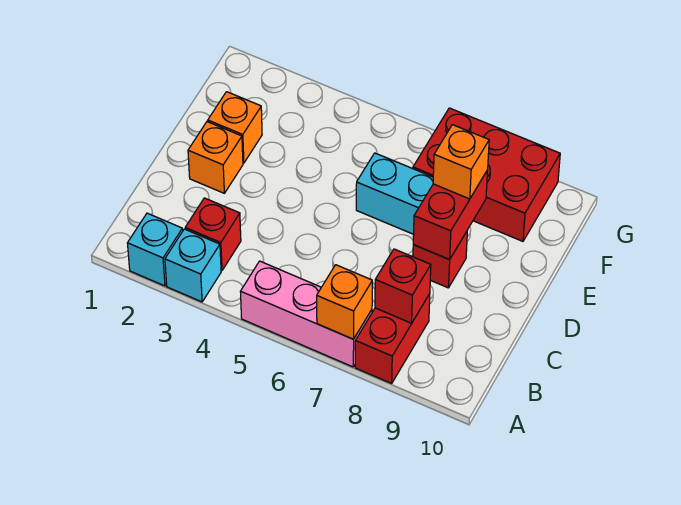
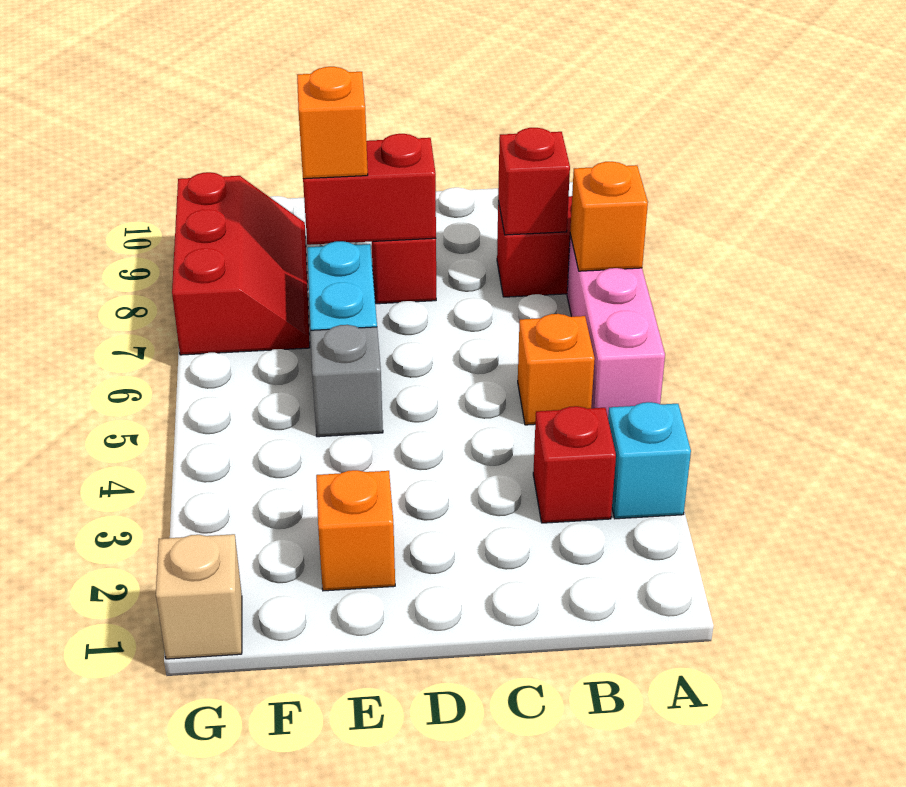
cyan 1x1 brick [127,213,183,286] -> none
orange 1x1 brick [188,122,243,193] -> orange 1x1 brick moved to [518,314,595,425]
none -> grey 1x1 brick [311,325,383,437]
red 2x3 brick [413,108,560,241] -> red 2x3 slope [172,172,310,355]
none -> tan 1x1 brick [156,534,242,659]

